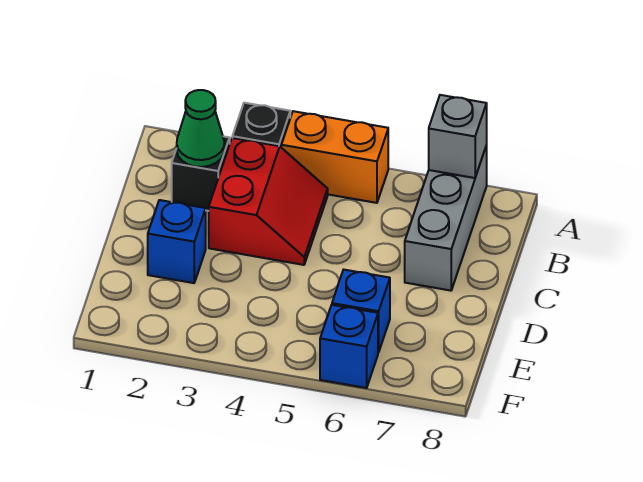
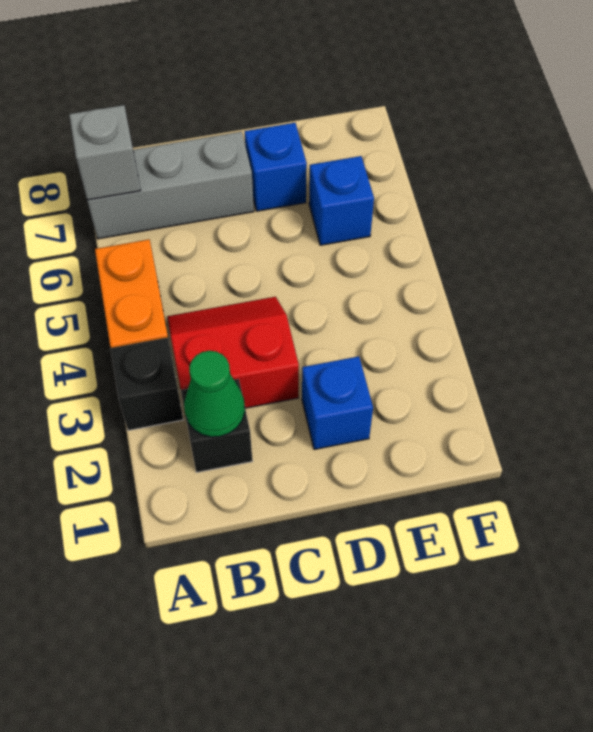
blue 1x1 brick [320,305,378,388] -> blue 1x1 brick moved to [244,123,307,211]

